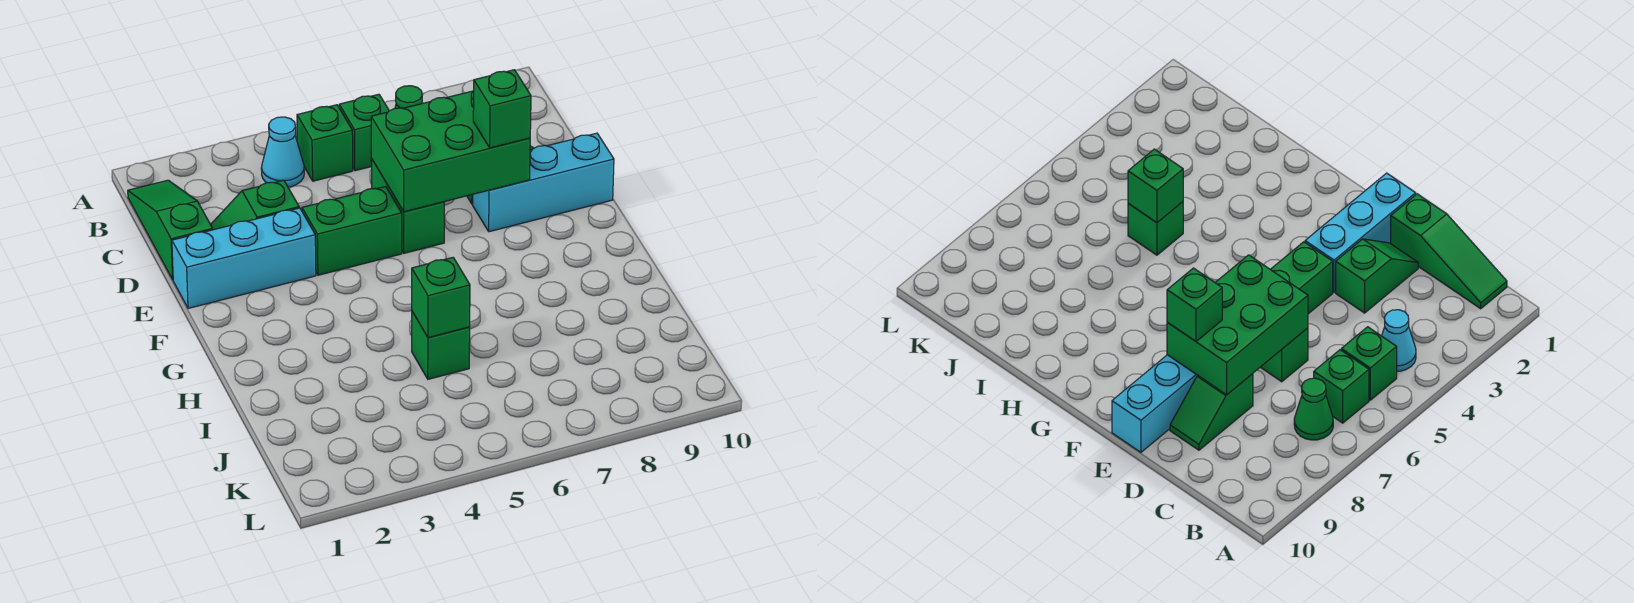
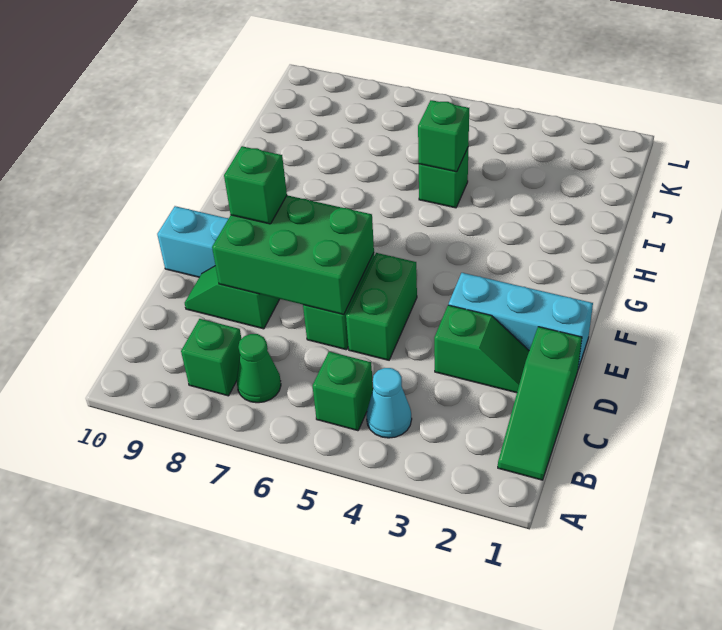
green 1x1 brick [339,94,389,171] -> green 1x1 brick moved to [181,319,241,396]
green 1x2 brick [302,186,402,275] -> green 1x2 brick turned to [346,253,417,360]

